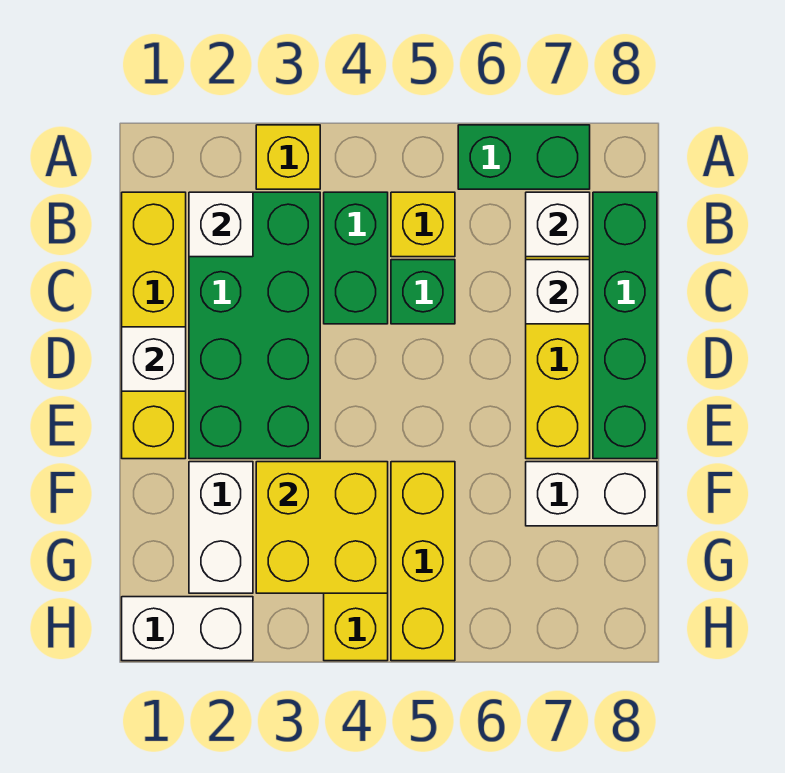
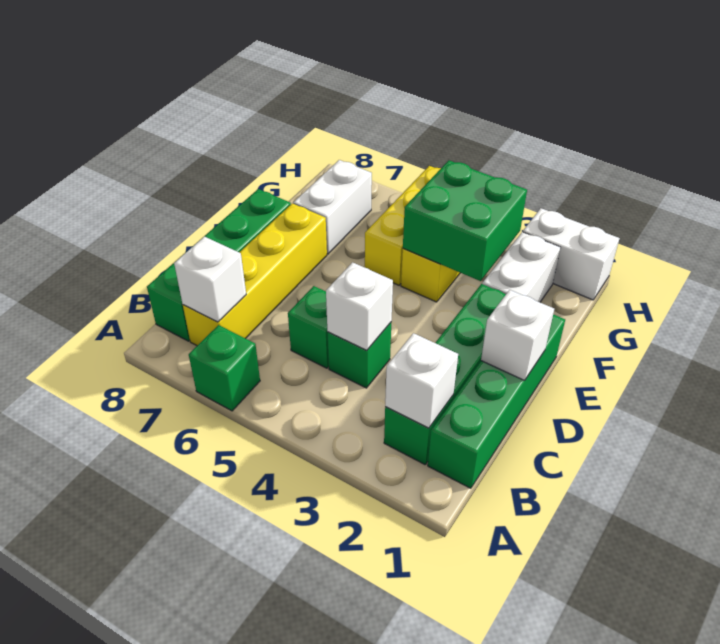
yellow 1x1 brick [256,125,320,189] -> none
green 1x2 brick [458,125,590,189] -> green 1x1 brick [189,325,260,411]
yellow 1x4 brick [122,192,186,459] -> green 1x4 brick [428,314,565,488]
green 2x4 brick [189,192,320,459] -> green 1x4 brick [384,284,506,464]
green 1x2 brick [324,192,388,324] -> green 1x1 brick [328,323,391,388]
yellow 1x1 brick [391,192,455,257] -> none
white 1x1 brick [526,260,590,324] -> white 1x1 brick moved to [326,262,393,350]
yellow 2x2 brick [256,462,388,593] -> green 2x2 brick [403,160,527,281]
white 1x2 brick [526,462,657,526] -> white 1x2 brick turned to [293,160,372,254]

